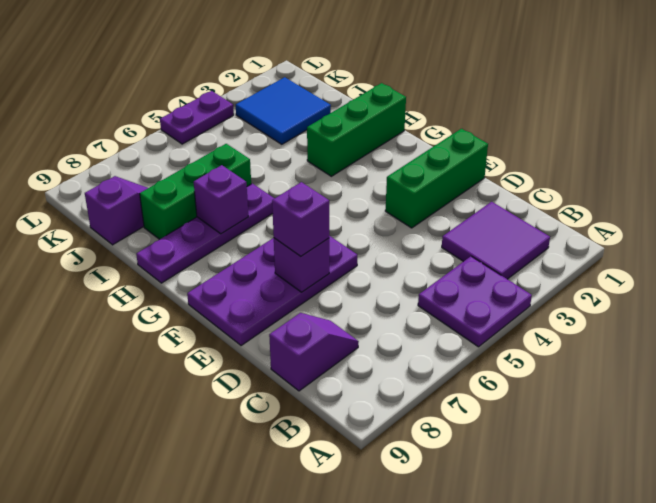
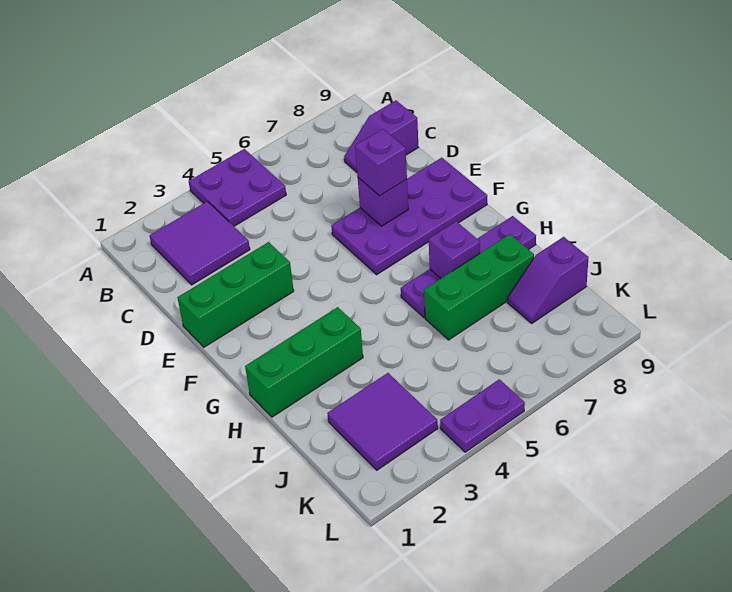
blue 2x2 tile [236,77,331,144] -> purple 2x2 tile [327,373,438,470]

